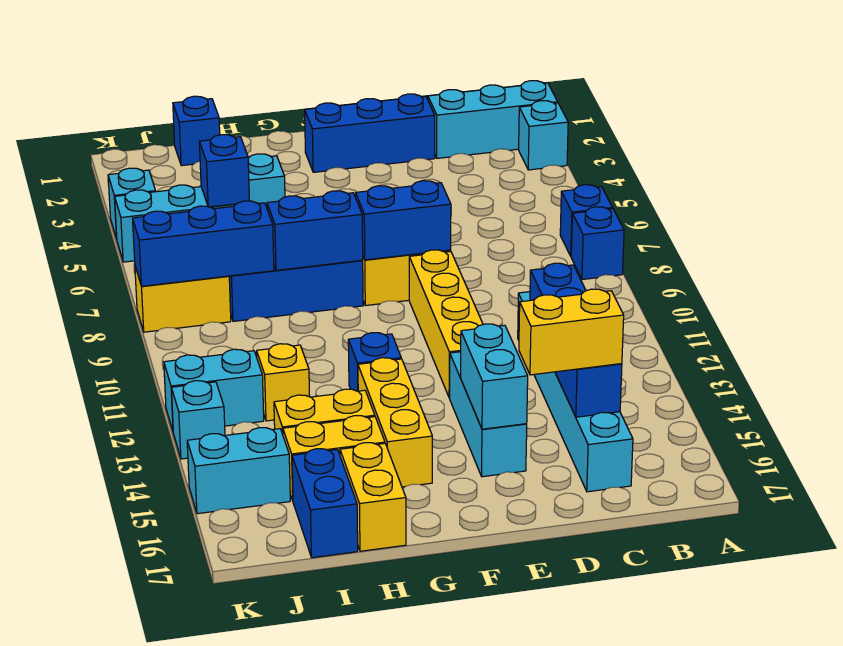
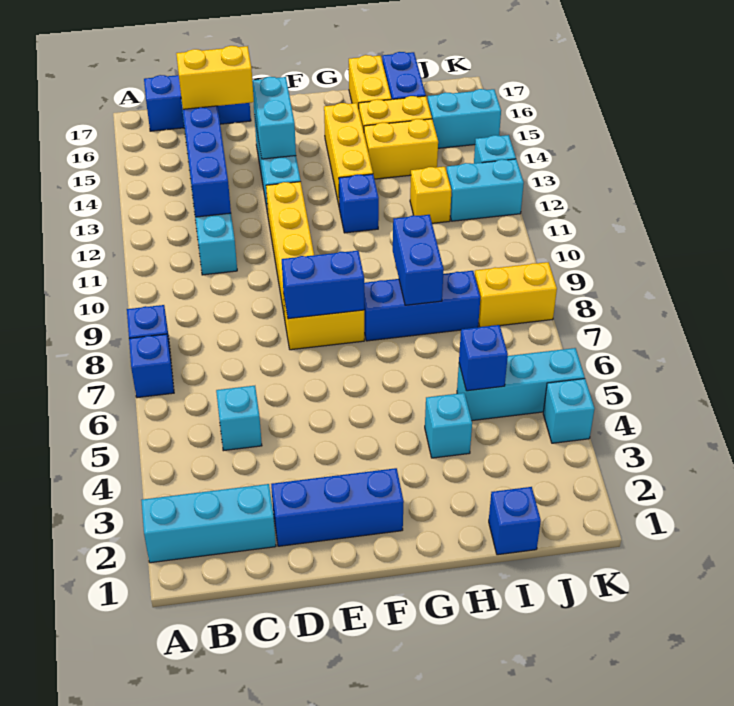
cyan 1x1 brick [519,101,568,170] -> cyan 1x1 brick moved to [216,386,262,451]
blue 1x2 brick [267,191,363,270] -> blue 1x2 brick turned to [393,215,444,305]
blue 1x3 brick [133,201,274,286] -> blue 1x3 brick moved to [144,75,251,131]

